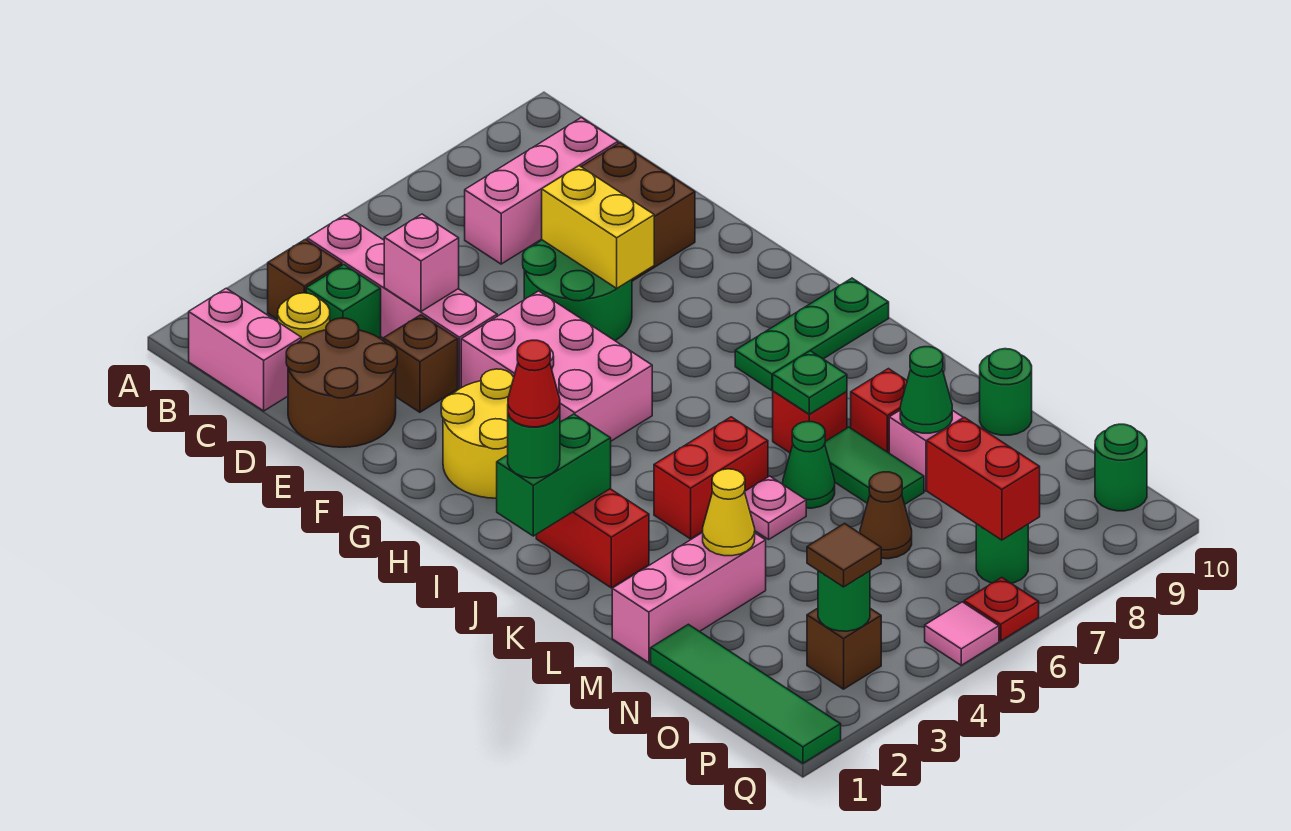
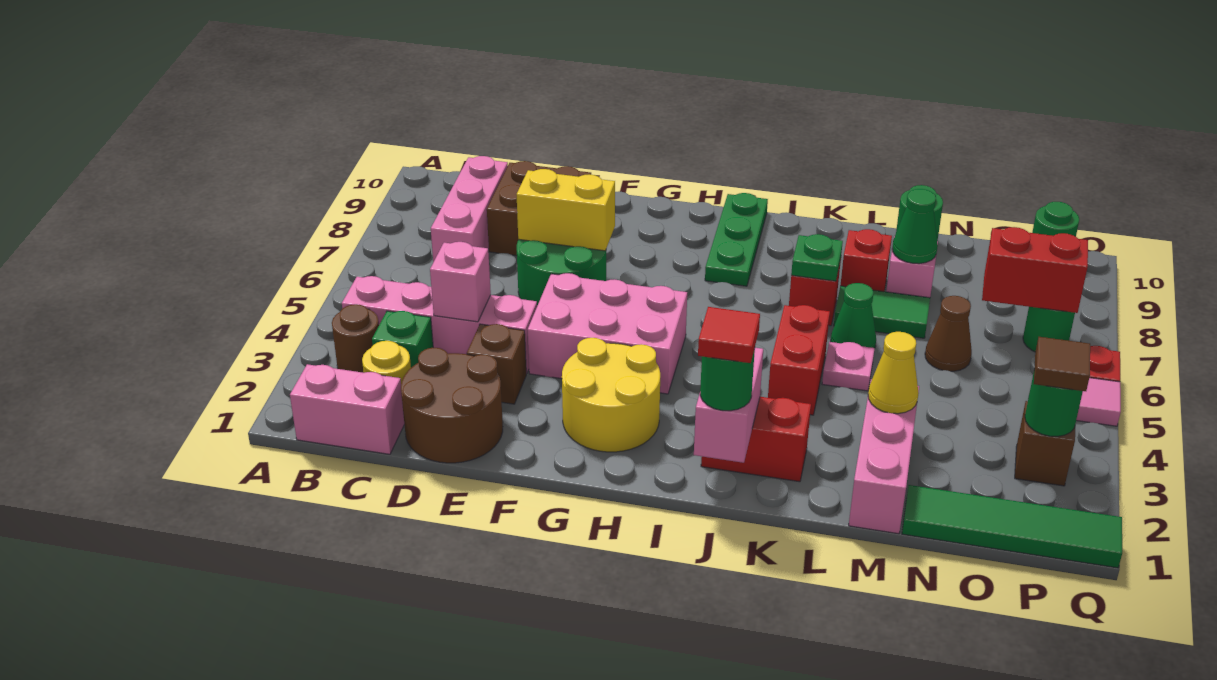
brown 1x1 brick [268,239,342,320] -> brown 1x1 round brick [332,304,379,373]
green 1x2 brick [497,414,611,536] -> pink 1x2 brick [694,348,763,463]
red 1x1 cone [508,340,560,427] -> red 1x1 tile [698,307,760,363]

